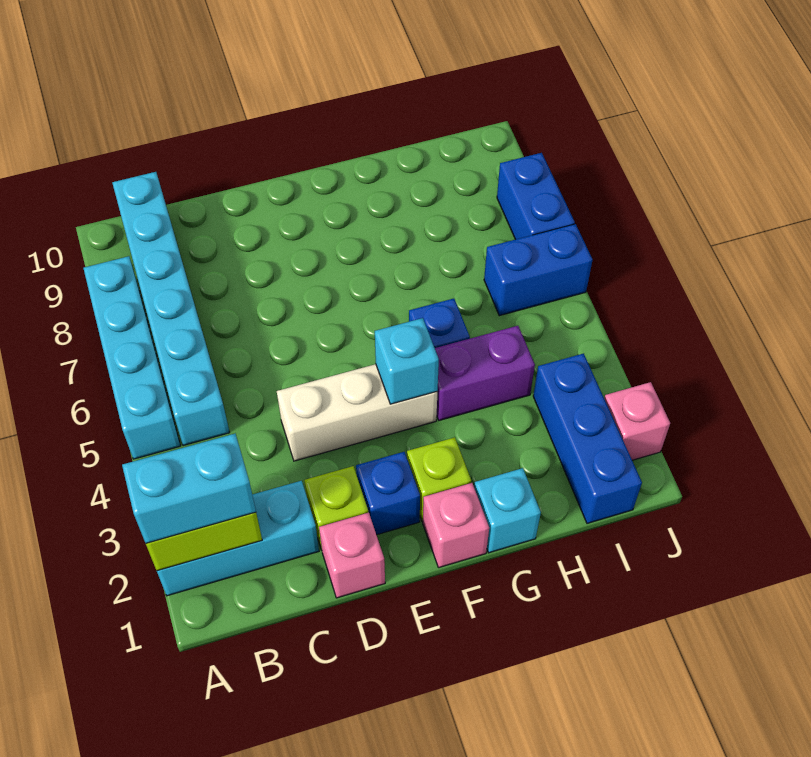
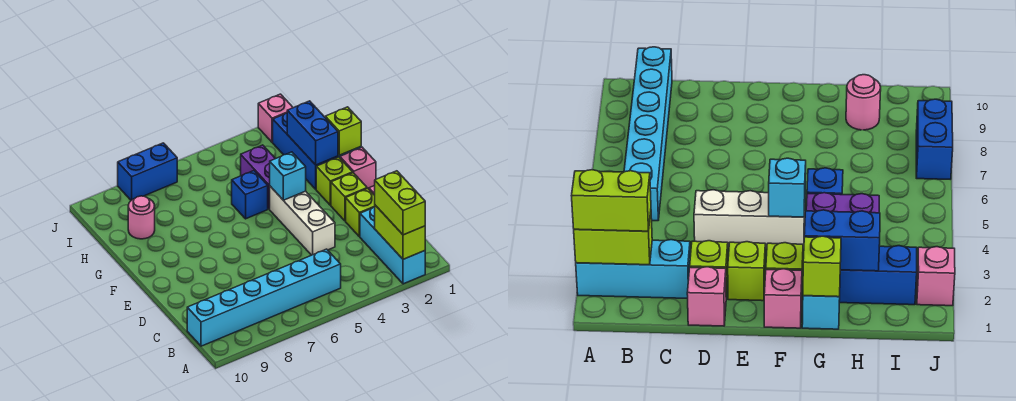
cyan 1x2 brick [122,434,256,543] -> lime 1x2 brick [375,171,425,235]
cyan 1x4 brick [83,256,180,459] -> none
blue 1x1 brick [356,452,420,535] -> lime 1x1 brick [331,173,367,221]
none -> lime 1x1 brick [325,107,361,155]
none -> pink 1x1 round brick [128,196,155,239]
blue 1x3 brick [533,354,642,523] -> blue 1x3 brick turned to [273,113,338,189]
blue 1x2 brick [484,224,592,316] -> blue 1x2 brick moved to [287,101,338,165]

